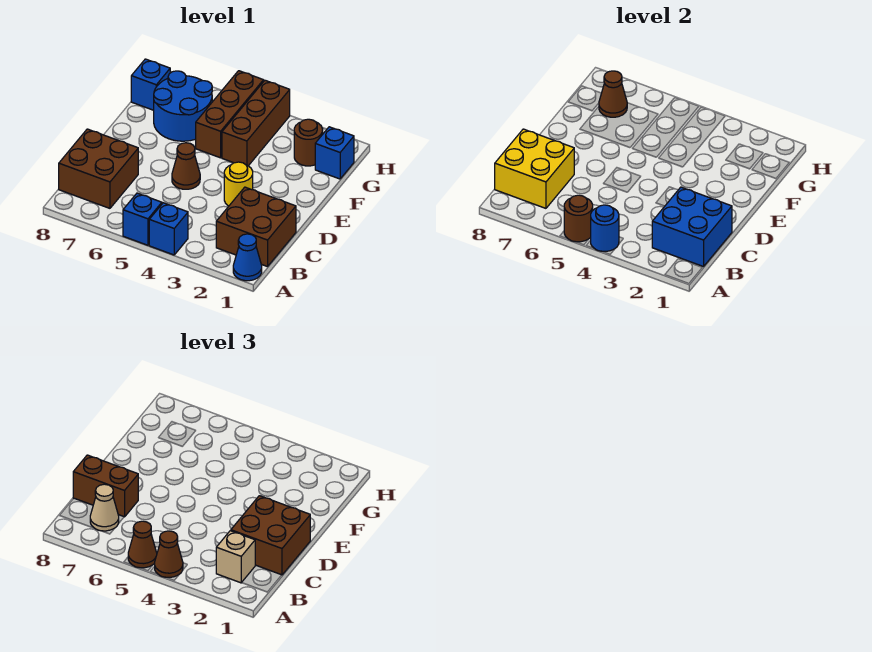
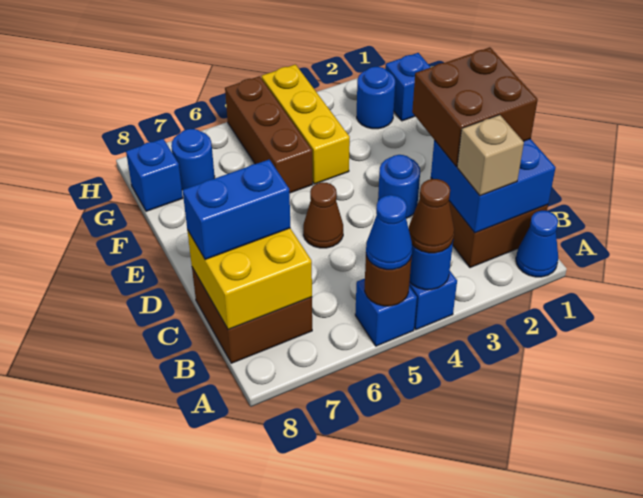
brown 1x1 cone [128,521,157,568] -> blue 1x1 cone [366,195,412,270]
tan 1x1 cone [90,484,119,531] -> none
brown 1x2 brick [73,455,138,517] -> blue 1x2 brick [183,160,290,260]
yellow 1x1 round brick [224,162,253,206] -> blue 1x1 round brick [378,155,420,218]
brown 1x3 brick [222,80,290,166] -> yellow 1x3 brick [262,64,350,184]
blue 2x2 round brick [154,71,212,141] -> blue 1x1 round brick [171,129,215,190]
brown 1x1 round brick [294,119,323,166] -> blue 1x1 round brick [357,67,395,129]
brown 1x1 cone [599,71,627,117] -> none

